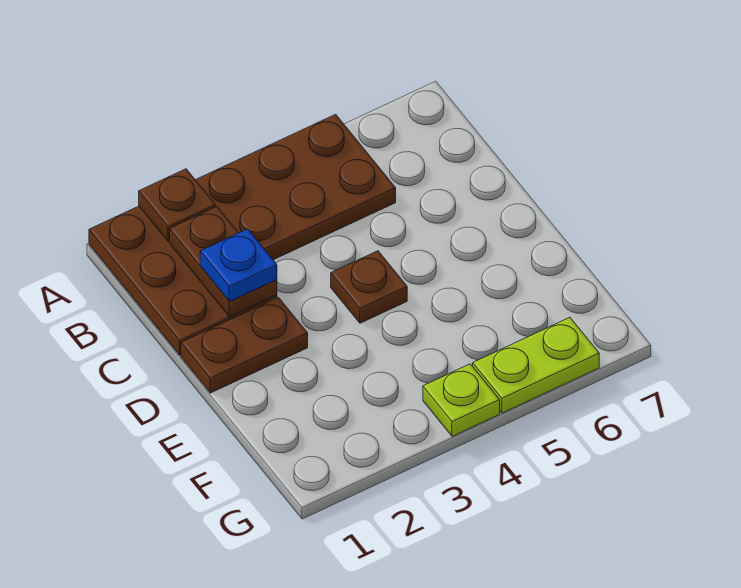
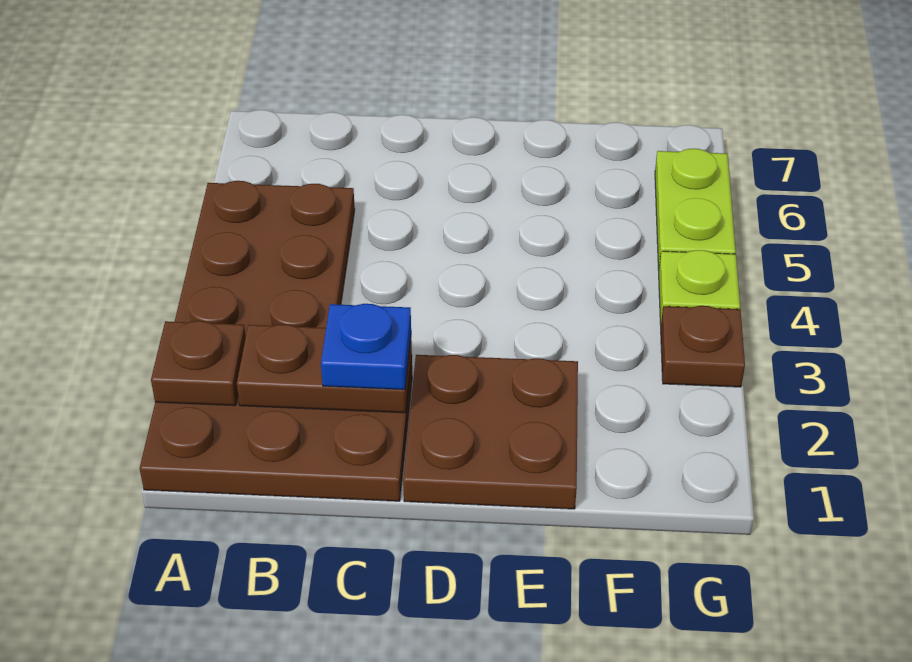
brown 1x2 plate [181,297,308,393] -> brown 2x2 plate [403,355,578,509]
brown 1x1 plate [331,251,407,323] -> brown 1x1 plate moved to [661,306,745,387]

